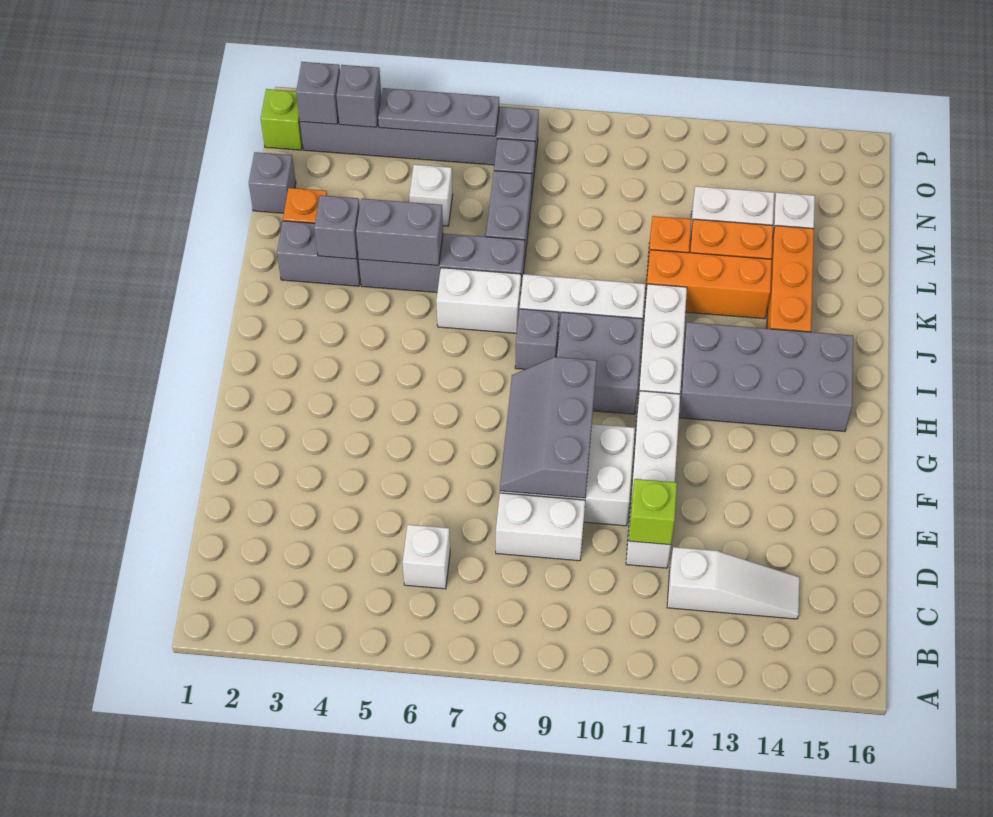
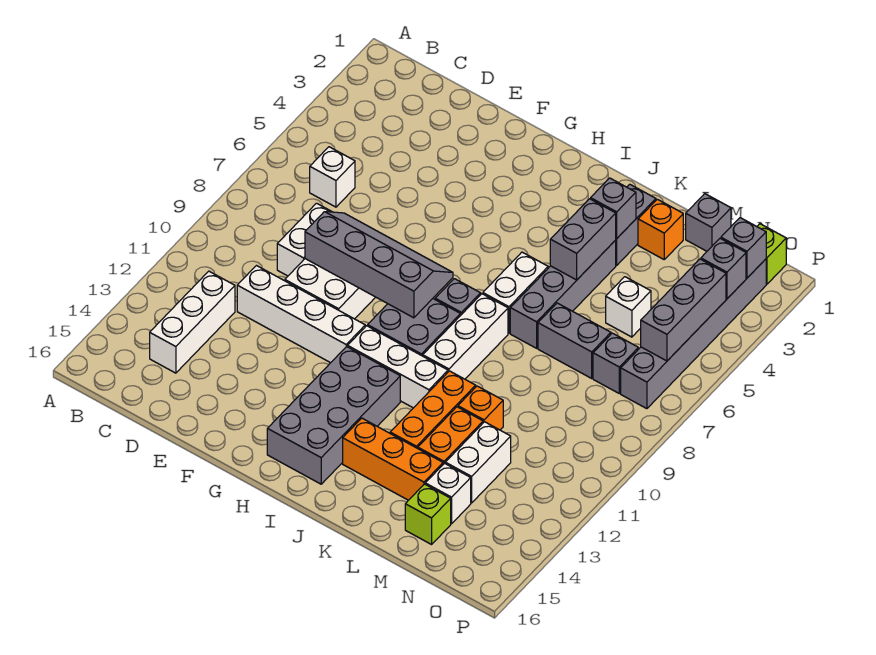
white 1x3 slope [667,547,800,619] -> white 1x3 brick [150,271,235,373]
lime 1x1 brick [629,479,677,545] -> lime 1x1 brick moved to [405,484,451,544]
grey 2x3 slope [500,357,597,498] -> grey 2x4 slope [305,212,453,318]
grey 1x3 plate [378,88,499,136] -> grey 1x3 brick [641,259,726,361]

